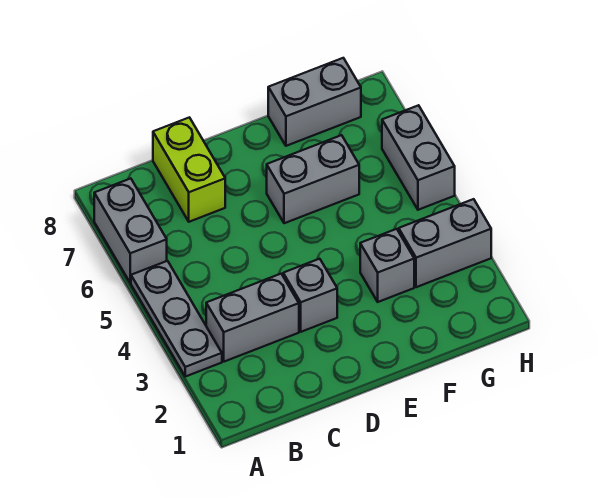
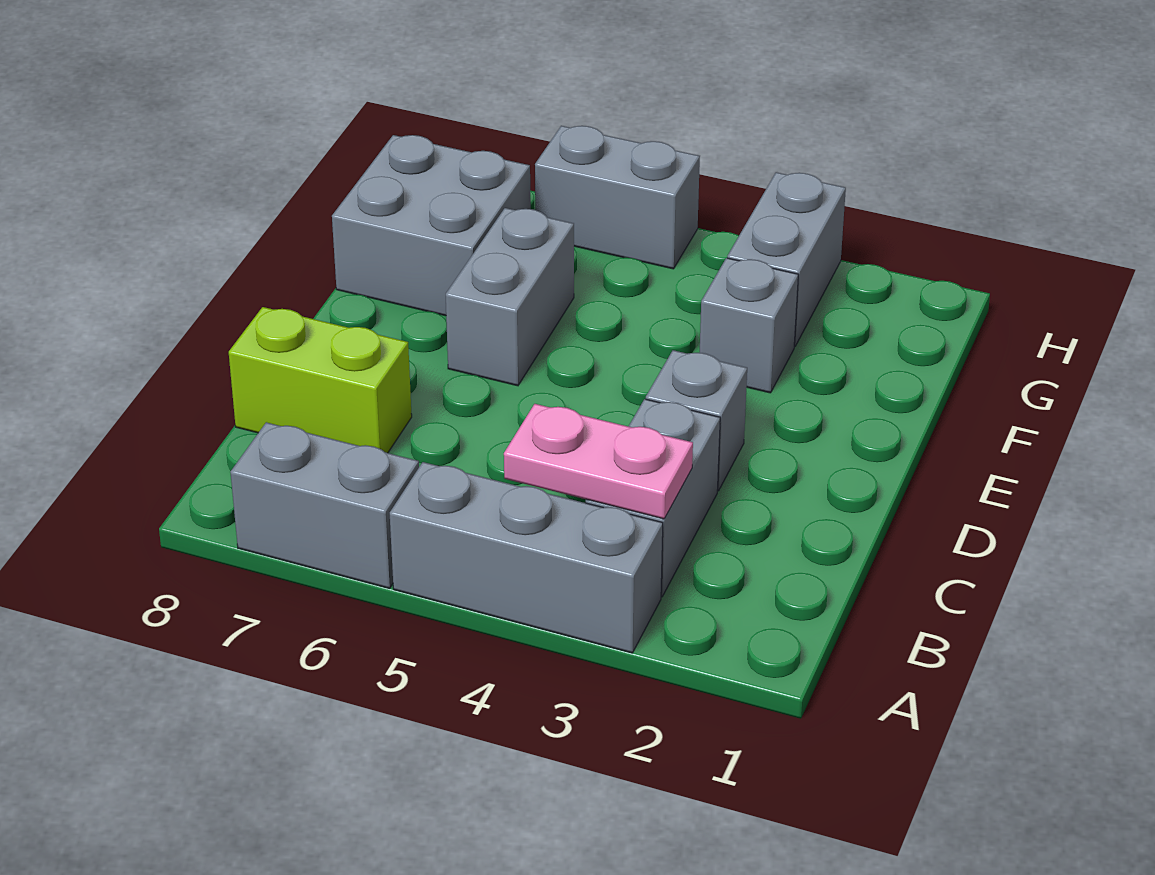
grey 1x3 plate [131,261,222,377] -> grey 1x3 brick [390,462,663,653]
none -> pink 1x2 plate [504,404,693,519]
grey 1x2 brick [268,58,361,146] -> grey 2x2 brick [332,135,531,316]

